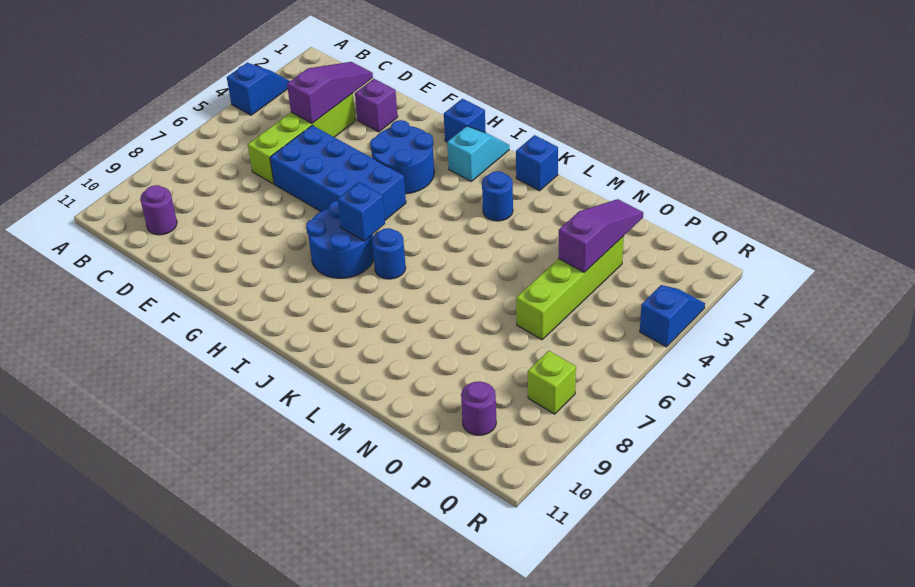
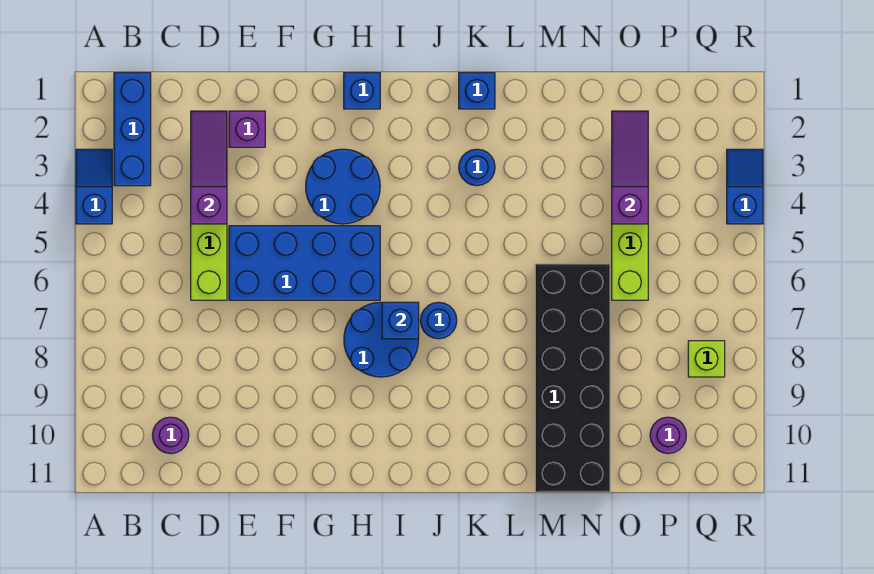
none -> blue 1x3 brick [114,73,151,186]
cyan 1x2 slope [447,126,509,181] -> none
none -> black 2x6 brick [535,264,610,492]

